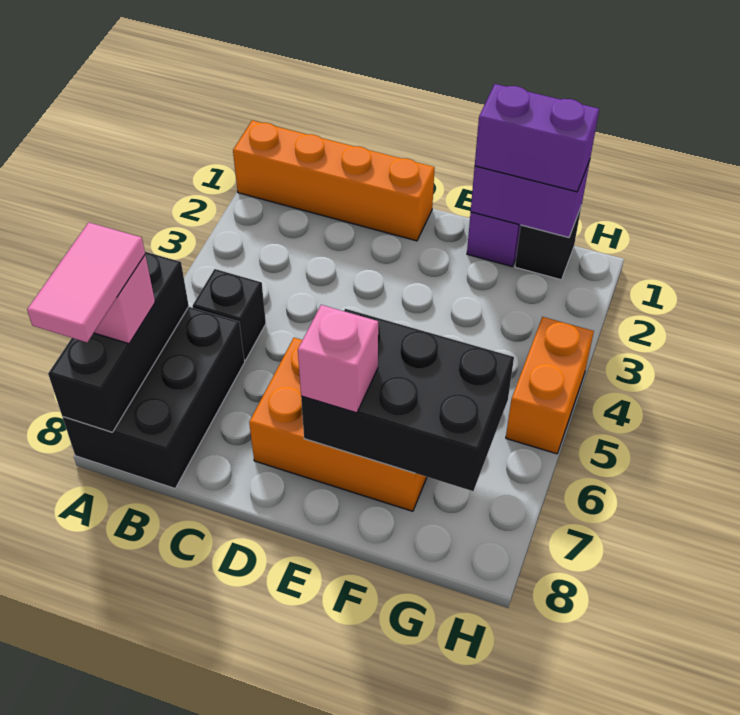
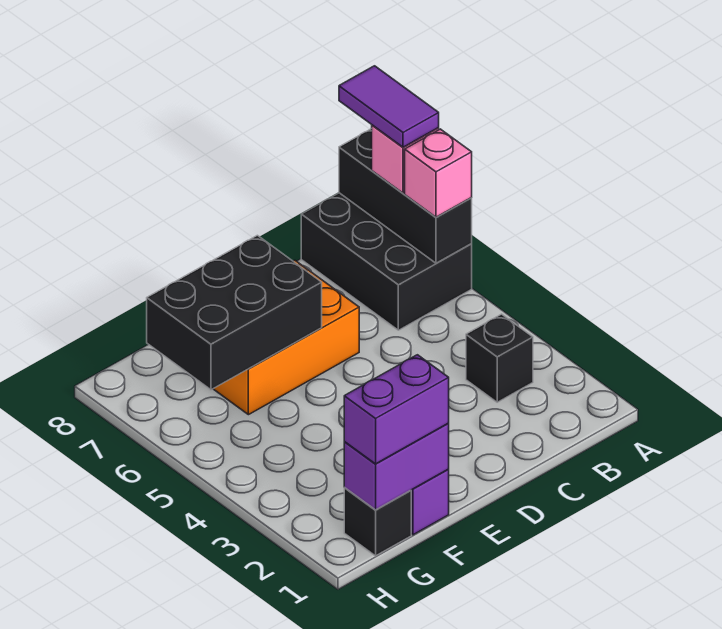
orange 1x4 brick [233,120,435,241] -> none
pink 1x2 tile [27,222,145,342] -> purple 1x2 tile [339,66,439,147]
black 1x1 brick [193,269,266,360] -> black 1x1 brick moved to [466,314,533,402]
pink 1x1 brick [298,305,378,413] -> pink 1x1 brick moved to [405,129,472,217]
orange 1x2 brick [506,317,594,454] -> none

